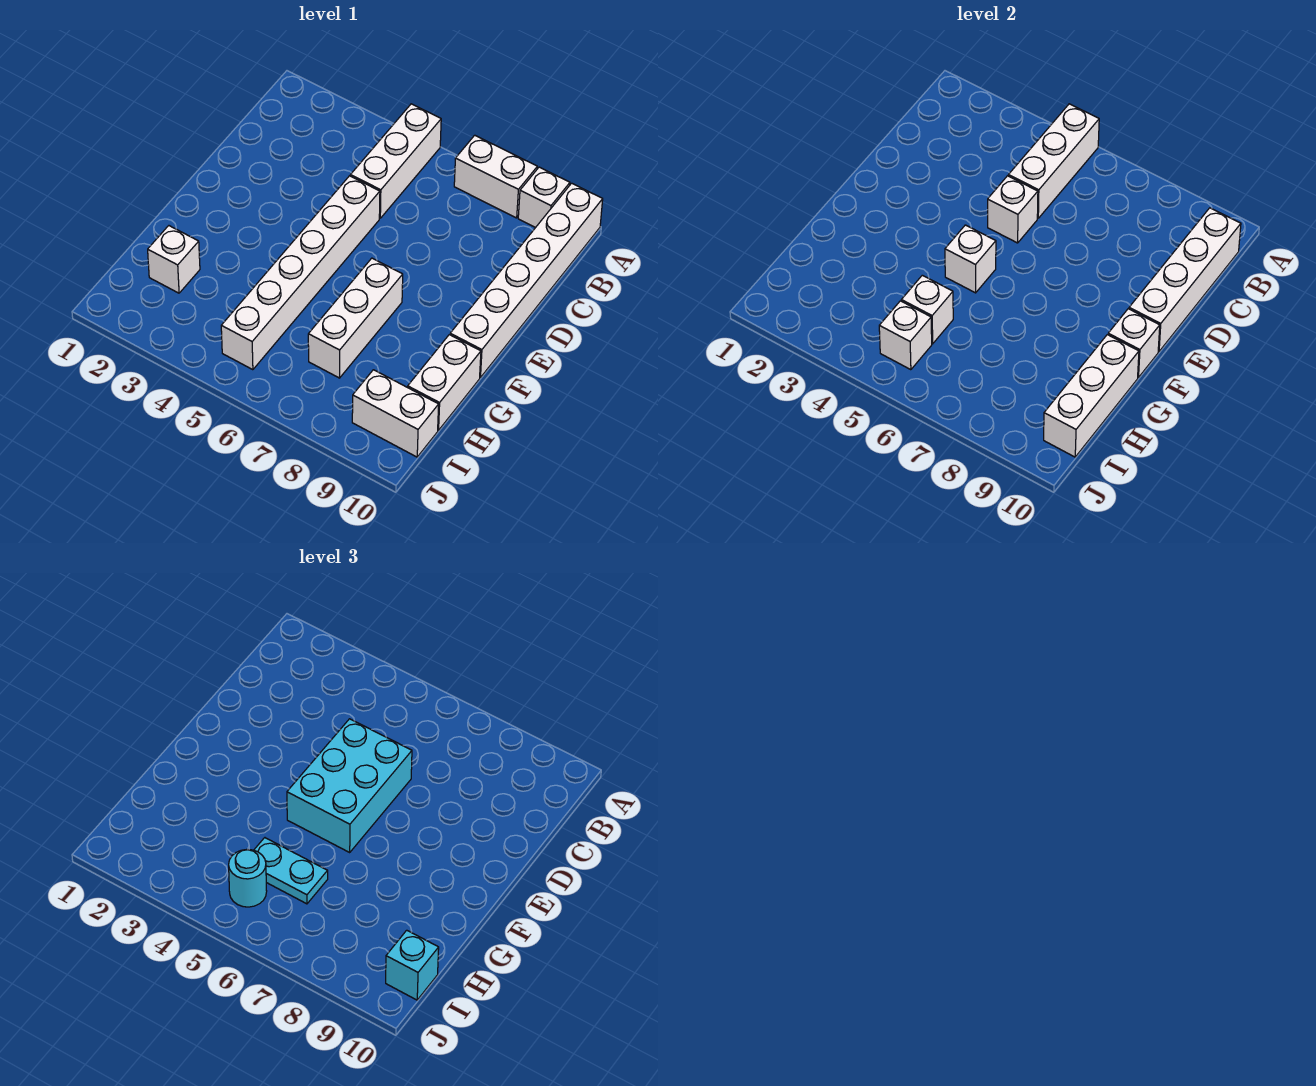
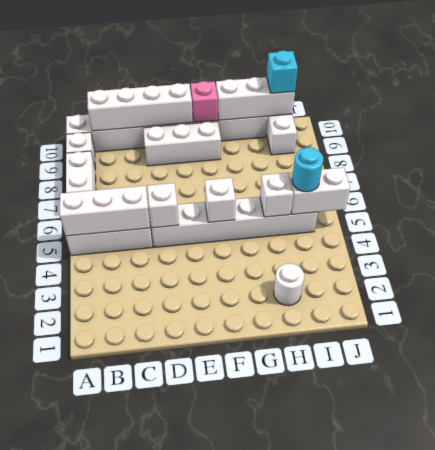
cyan 2x3 brick [287,719,412,852] -> none
white 1x3 brick [308,258,403,378] -> white 1x3 brick moved to [143,122,221,166]
white 1x1 brick [1108,309,1160,378] -> pink 1x1 brick [191,81,218,122]
white 1x1 brick [148,226,200,293] -> white 1x1 round brick [274,263,304,306]
cyan 1x2 plate [254,838,328,904] -> none
white 1x1 brick [879,301,932,370] -> white 1x2 brick [289,168,350,214]

